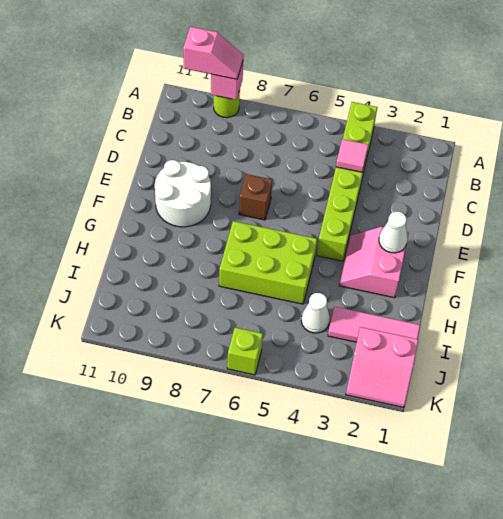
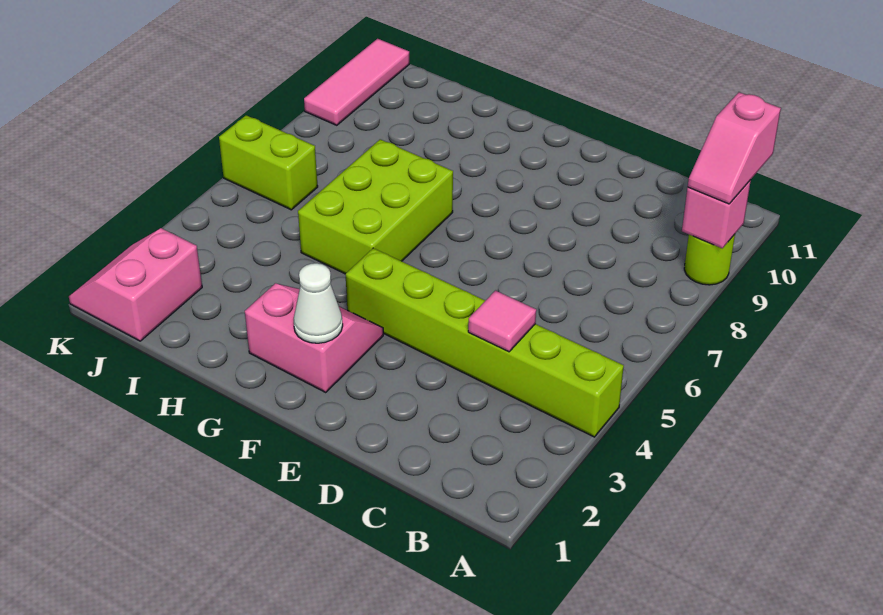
brown 1x1 brick [239,174,272,220] -> none
white 2x2 round brick [155,160,211,227] -> none
pink 1x3 tile [328,307,420,342] -> pink 1x3 tile moved to [304,39,409,125]
white 1x1 cone [301,293,330,333] -> none
lime 1x1 brick [227,328,263,375] -> lime 1x2 brick [219,115,318,210]

